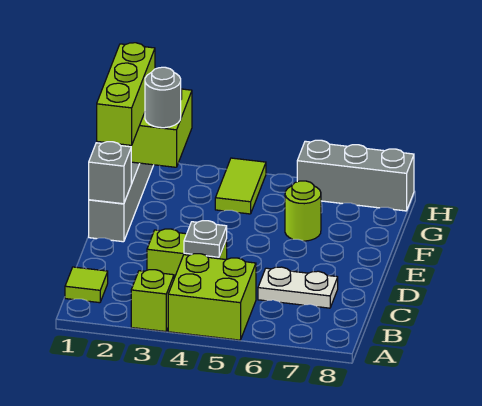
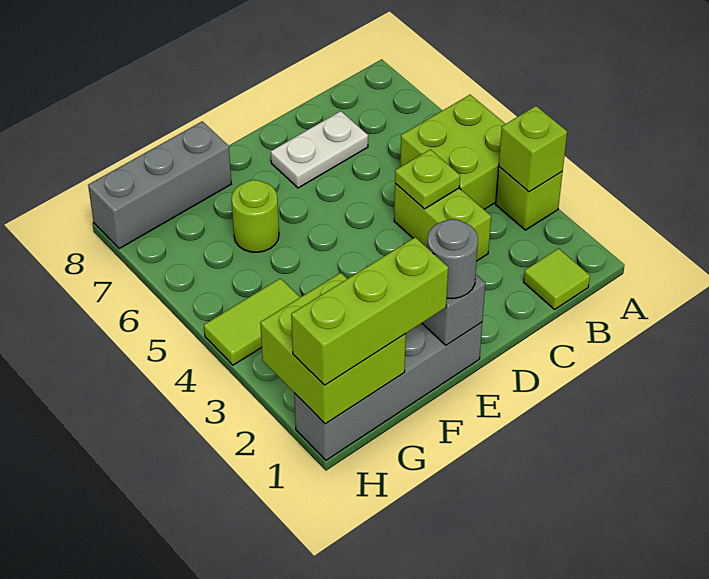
none -> lime 1x1 brick [499,106,567,192]
grey 1x1 plate [184,221,227,257] -> lime 1x1 plate [395,149,460,209]
white 1x2 plate [258,267,338,308] -> white 1x2 plate turned to [271,111,368,188]
grey 1x1 round brick [145,67,181,128] -> grey 1x1 round brick moved to [427,219,478,299]
grey 1x3 brick [297,140,414,211] -> grey 1x3 brick turned to [88,121,231,249]

